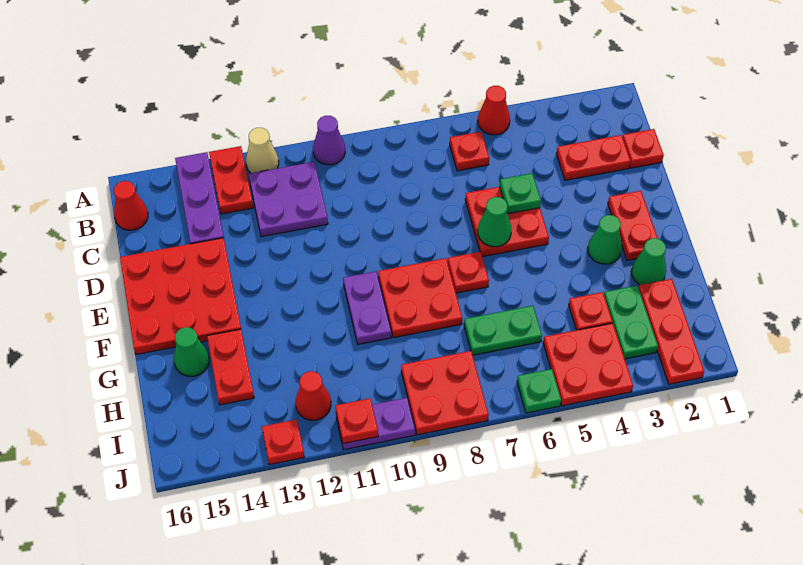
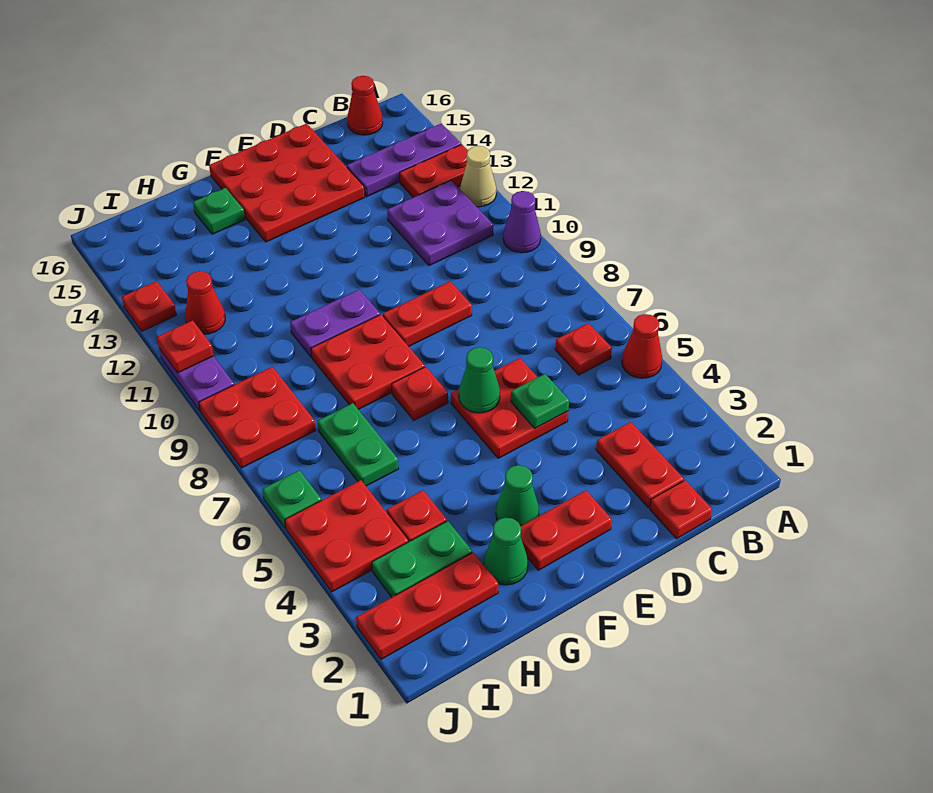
red 1x2 plate [207,329,254,405] -> red 1x2 plate moved to [383,281,472,346]
green 1x1 cone [174,327,209,376] -> green 1x1 plate [193,188,245,234]

